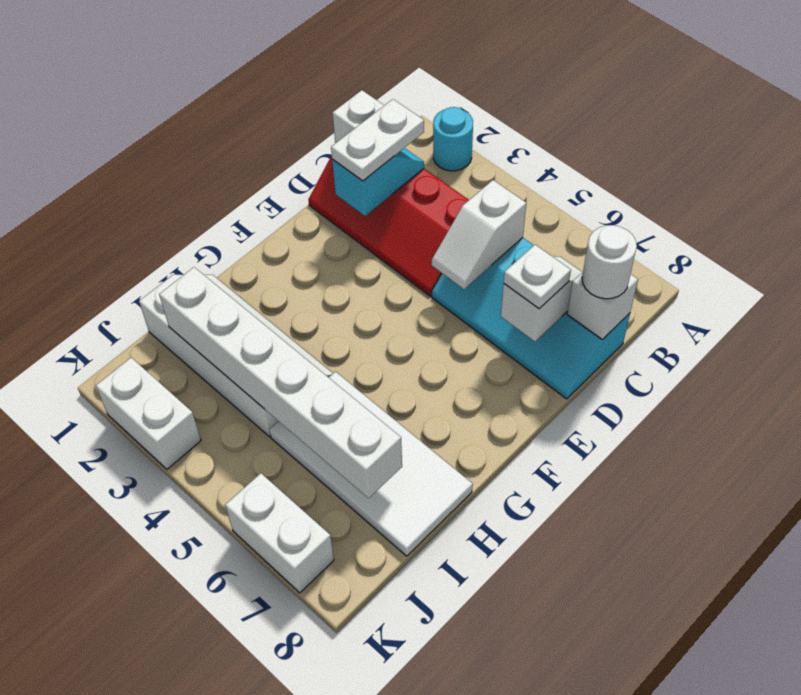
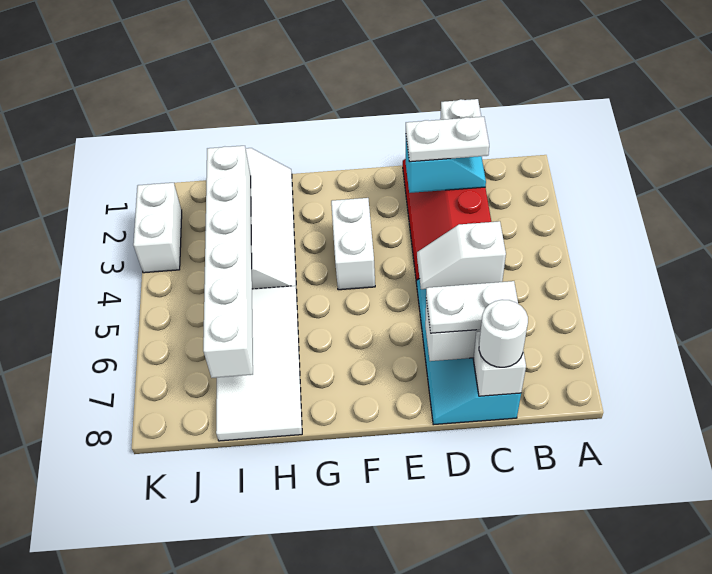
cyan 1x1 round brick [433,107,473,171] -> none
white 1x1 plate [504,245,571,309] -> white 1x2 plate [426,281,518,333]
white 1x2 brick [225,473,334,593] -> white 1x2 brick moved to [331,198,375,290]

